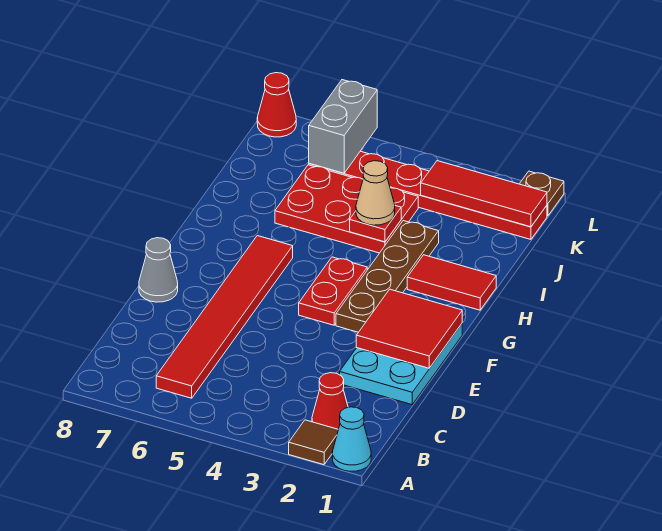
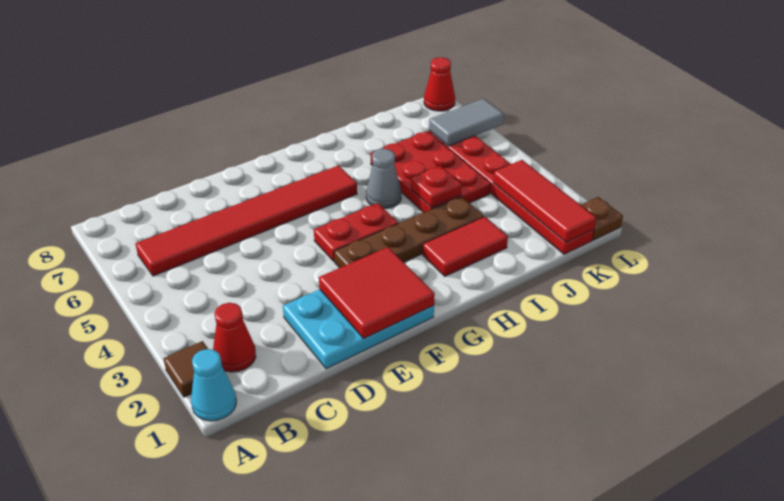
grey 1x1 cone [139,238,178,302] -> grey 1x1 cone moved to [366,149,401,208]
red 1x2 tile [407,255,496,310] -> red 1x2 tile turned to [423,217,508,276]
tan 1x1 cone [356,161,395,225] -> none
grey 1x2 brick [309,80,377,173] -> grey 1x2 tile [429,99,504,146]

